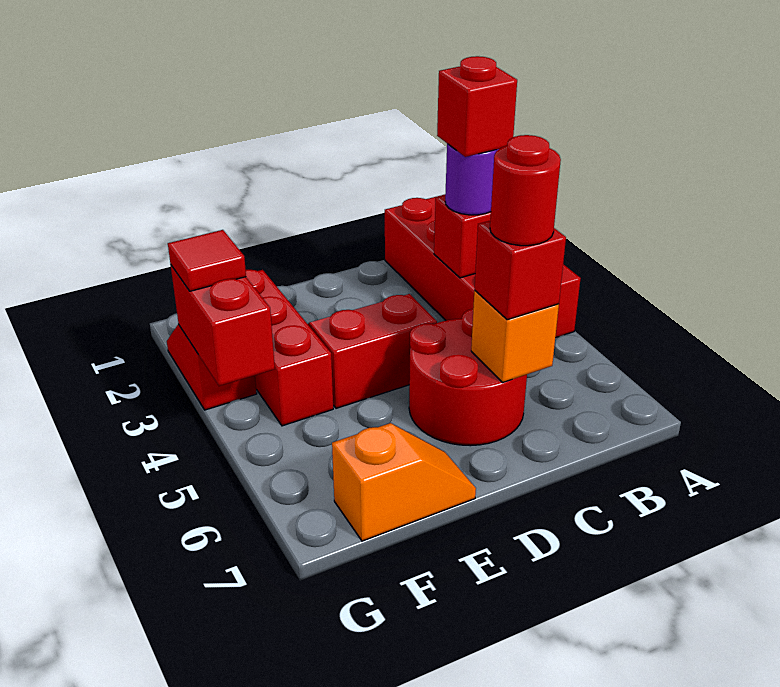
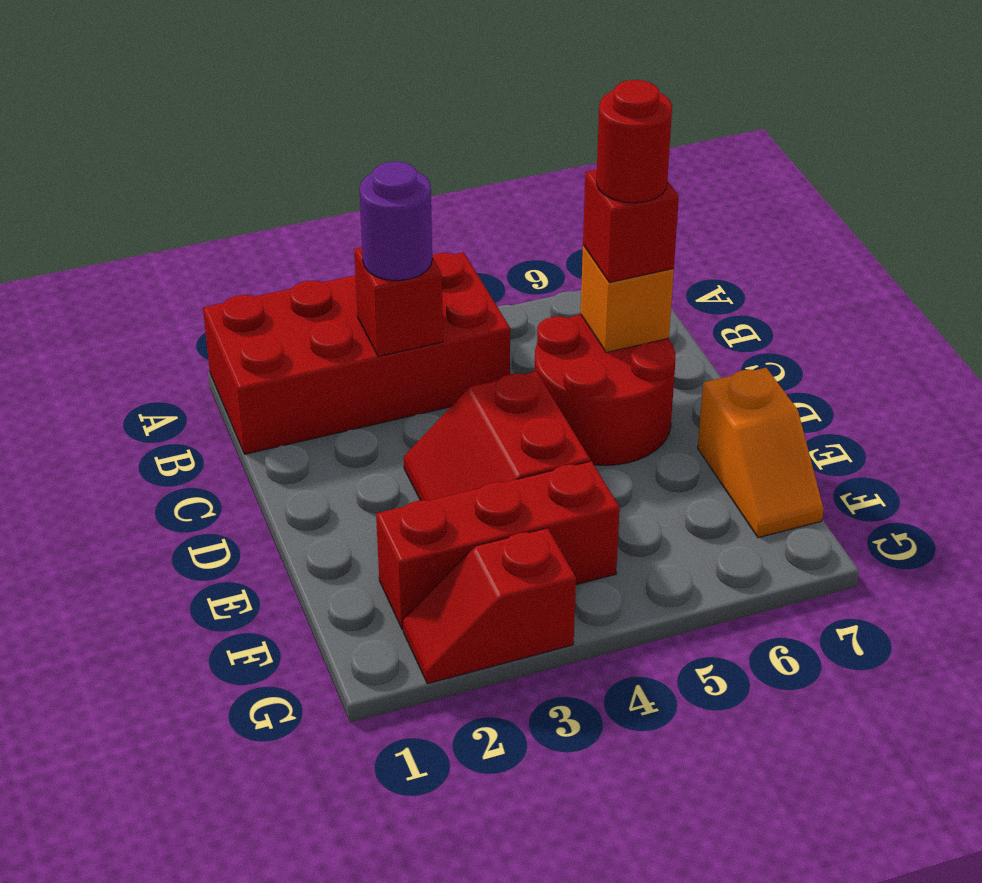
red 1x1 brick [437,56,517,157] -> none
orange 1x2 slope [332,423,476,541] -> orange 1x2 slope turned to [698,368,824,538]
red 1x2 brick [171,266,275,386] -> none
red 1x1 tile [168,230,246,291] -> none

